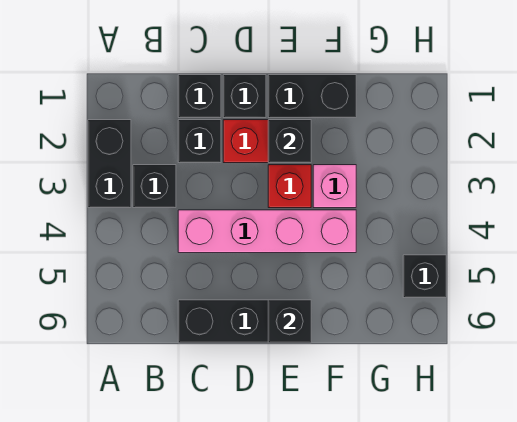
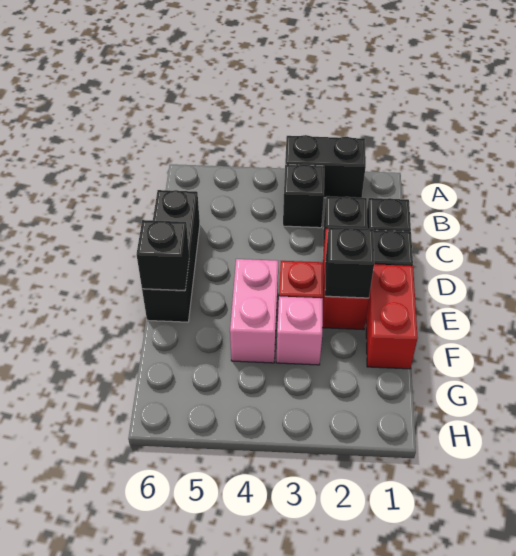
pink 1x4 brick [178,210,356,253] -> pink 1x2 brick [230,259,279,363]
black 1x2 brick [268,75,356,118] -> red 1x2 brick [366,264,418,369]
black 1x1 brick [403,255,446,298] -> none

